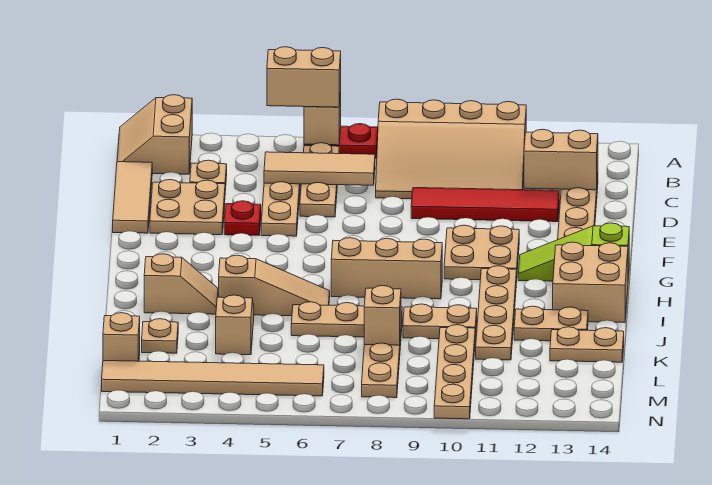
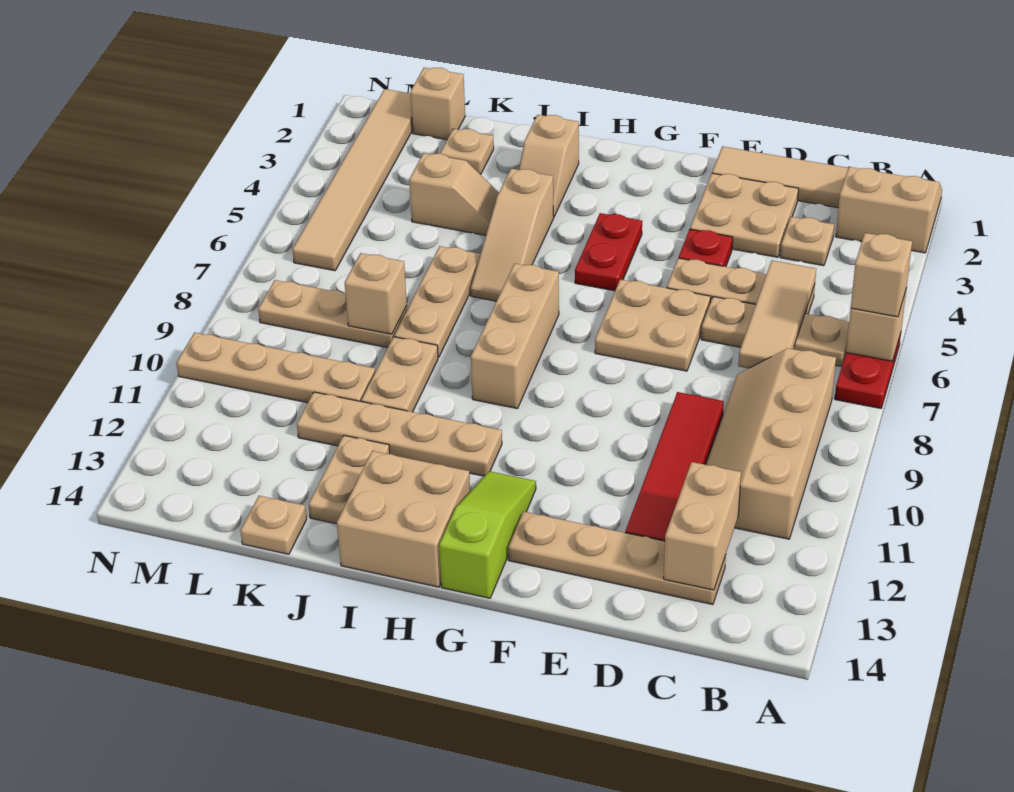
tan 1x2 brick [267,47,341,107] -> tan 1x1 brick [851,233,912,317]
tan 3x4 slope [376,99,526,199] -> tan 2x4 slope [706,348,836,539]
tan 2x2 plate [444,225,519,280] -> tan 2x2 plate moved to [595,279,711,371]
none -> red 1x2 plate [575,213,642,291]
tan 1x2 plate [550,327,624,362] -> tan 1x1 plate [240,496,307,554]

